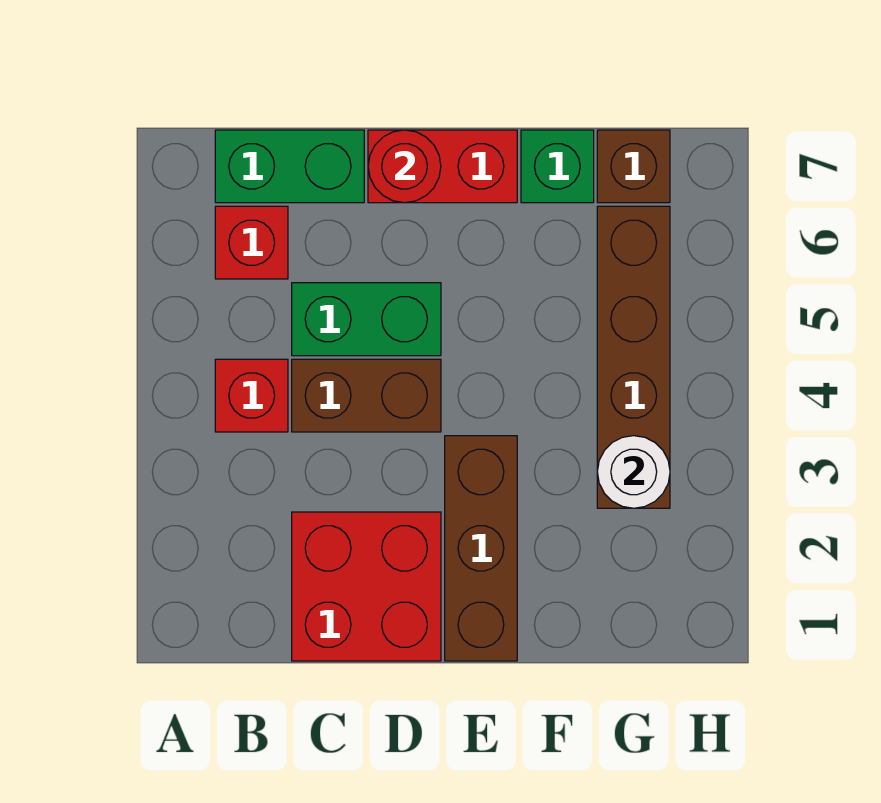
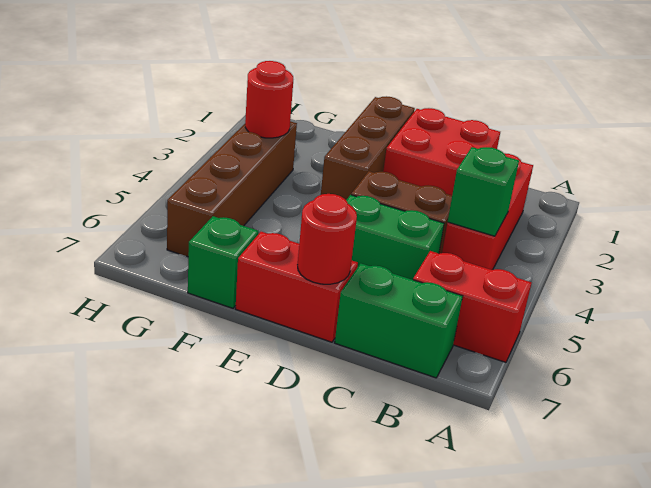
red 1x1 brick [215,359,288,432] -> red 1x3 brick [442,153,533,270]
none -> green 1x1 brick [448,147,519,236]
red 1x1 brick [215,206,288,279] -> red 1x2 brick [413,251,532,362]
white 1x1 round brick [597,436,670,508] -> red 1x1 round brick [245,61,293,138]
brown 1x1 brick [597,130,670,203] -> none

